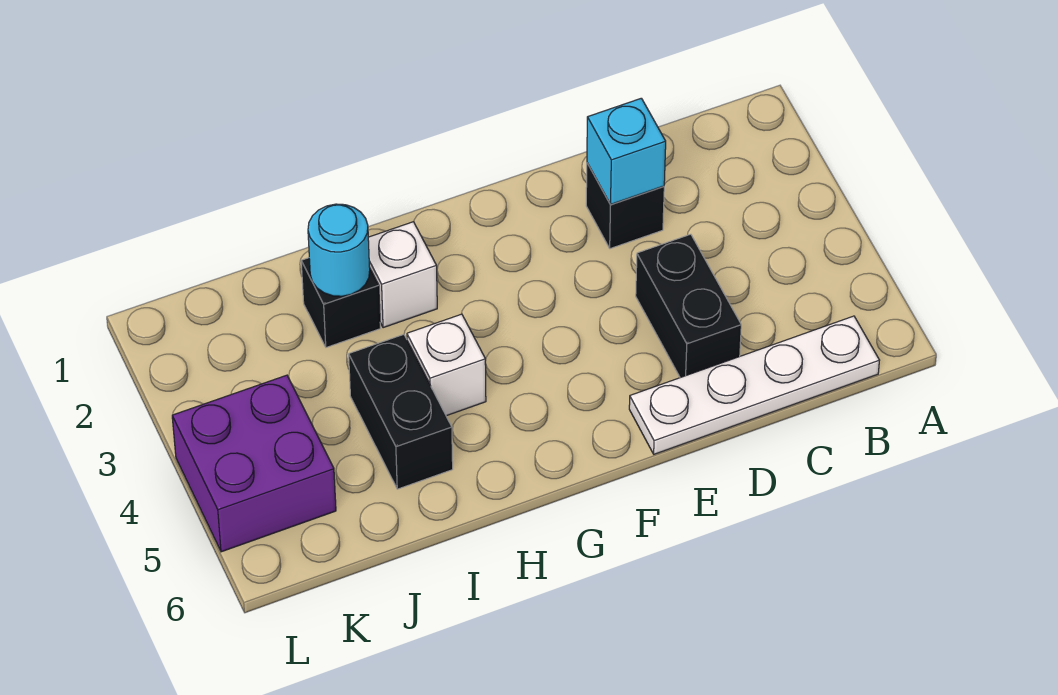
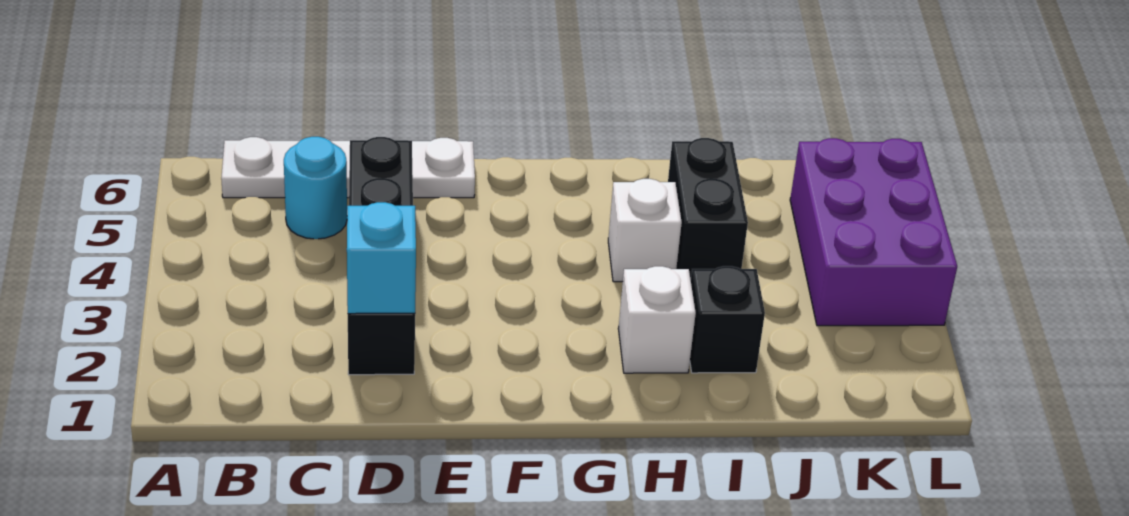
cyan 1x1 round brick [308,204,370,296] -> cyan 1x1 round brick moved to [284,137,347,239]
purple 2x2 brick [172,375,336,552] -> purple 2x3 brick [790,138,957,326]

